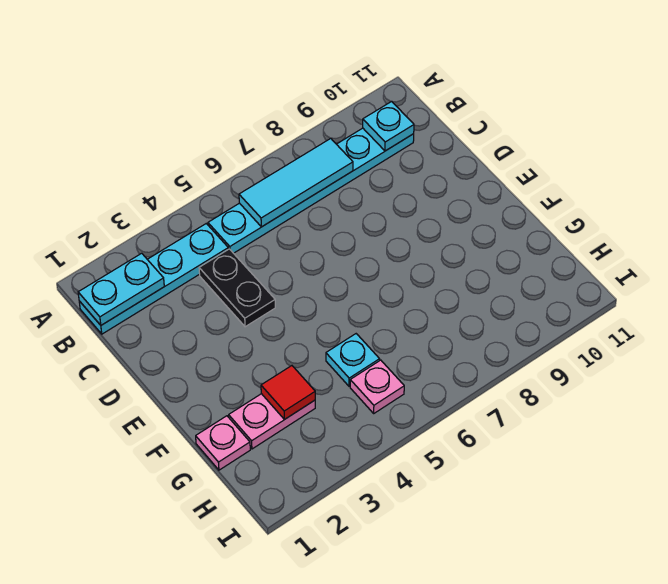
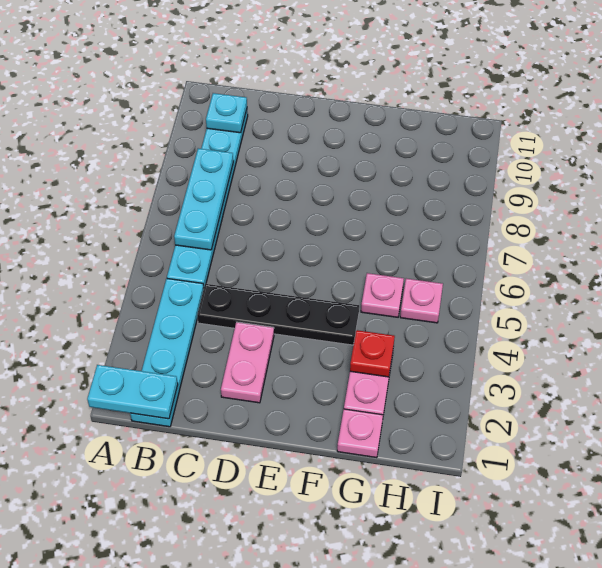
cyan 1x2 plate [78,253,164,325] -> cyan 1x2 plate turned to [87,365,178,419]
cyan 1x3 tile [239,139,353,227] -> cyan 1x3 plate [174,148,233,250]
black 1x2 plate [199,249,275,327] -> black 1x4 plate [197,284,359,345]
none -> pink 1x2 plate [221,322,274,403]
red 1x1 tile [261,366,315,420] -> red 1x1 plate [350,330,395,377]
cyan 1x1 plate [326,334,380,386] -> pink 1x1 plate [361,273,404,317]

